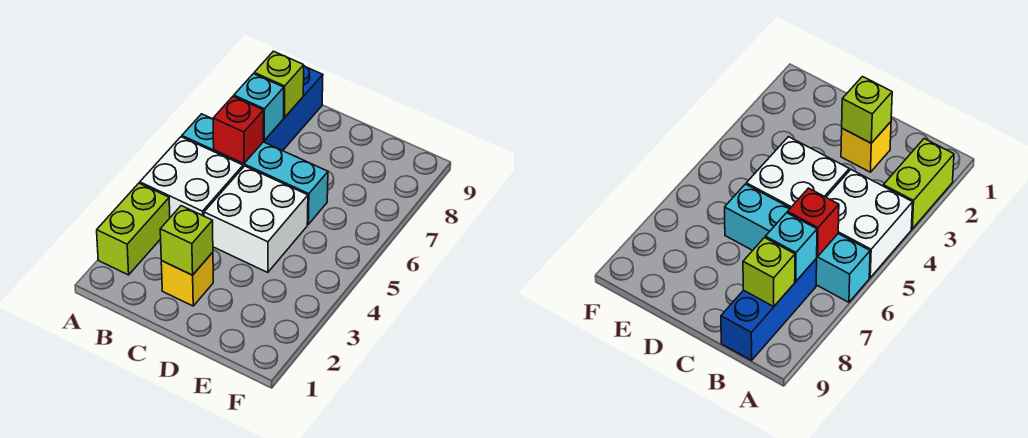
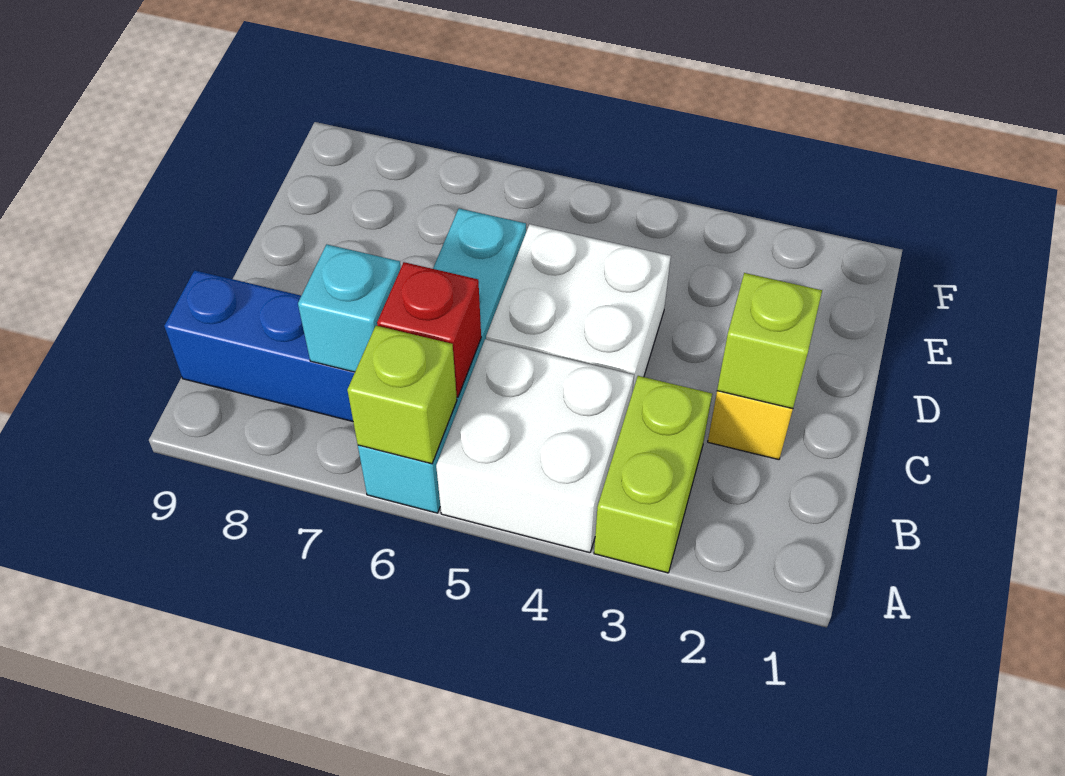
lime 1x2 brick [97,183,170,275] -> lime 1x2 brick turned to [594,376,712,573]
lime 1x1 brick [254,51,304,118] -> lime 1x1 brick moved to [347,326,457,464]

